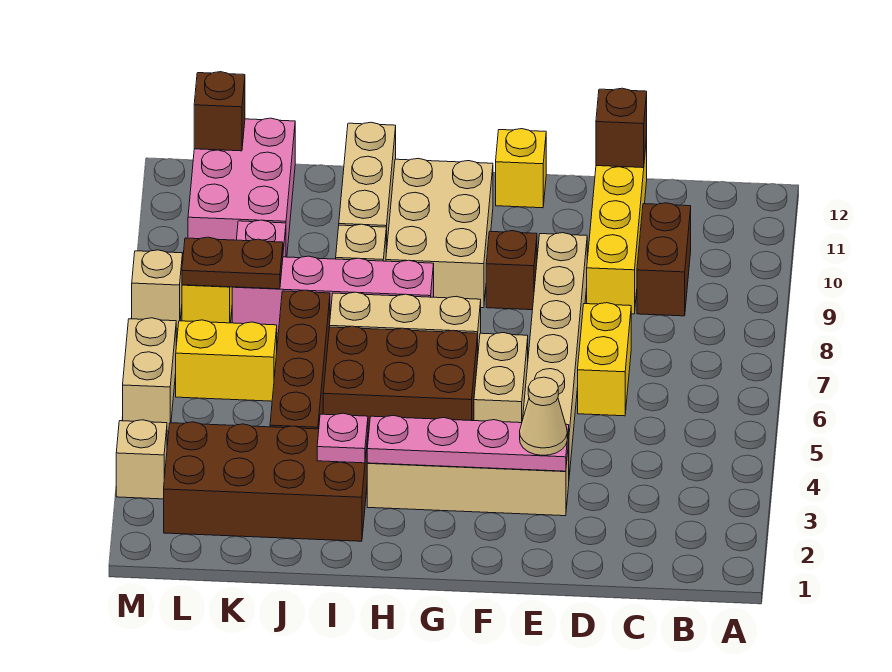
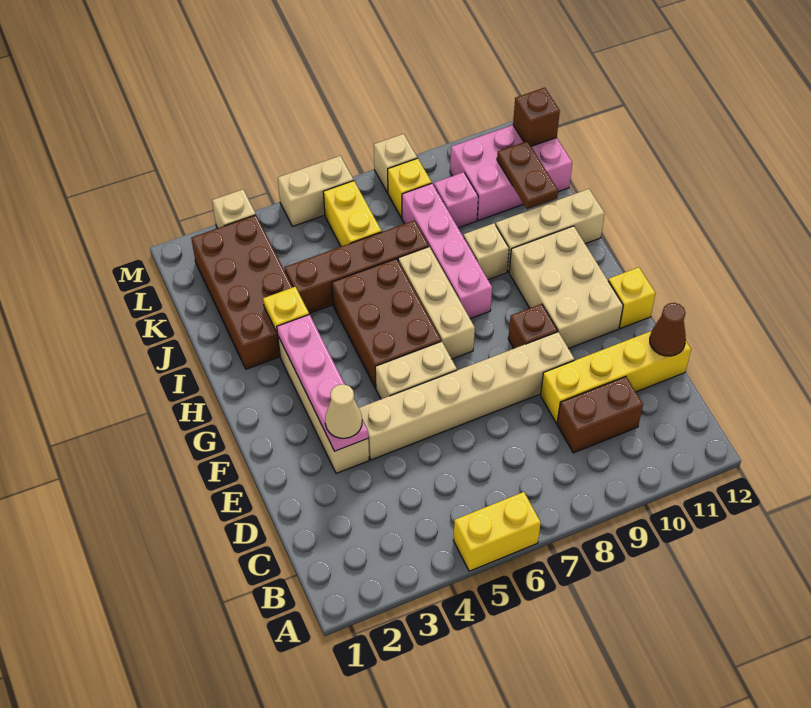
yellow 1x2 brick [578,303,631,416] -> yellow 1x2 brick moved to [453,492,541,571]
brown 1x1 brick [596,88,647,168] -> brown 1x1 cone [650,303,686,356]
tan 2x3 brick [386,158,493,308] -> tan 2x3 brick turned to [509,226,623,348]
pink 1x1 plate [317,413,368,463] -> yellow 1x1 plate [263,287,309,332]
brown 1x2 plate [182,237,283,289] -> brown 1x2 plate moved to [497,141,558,209]

